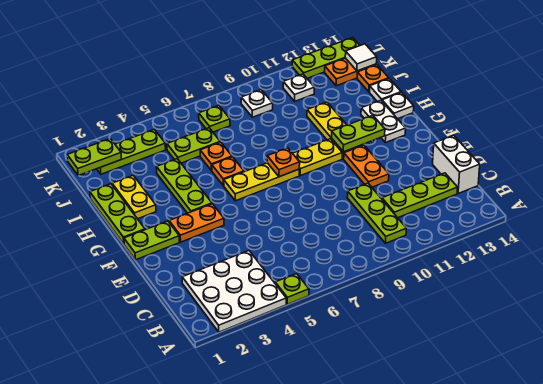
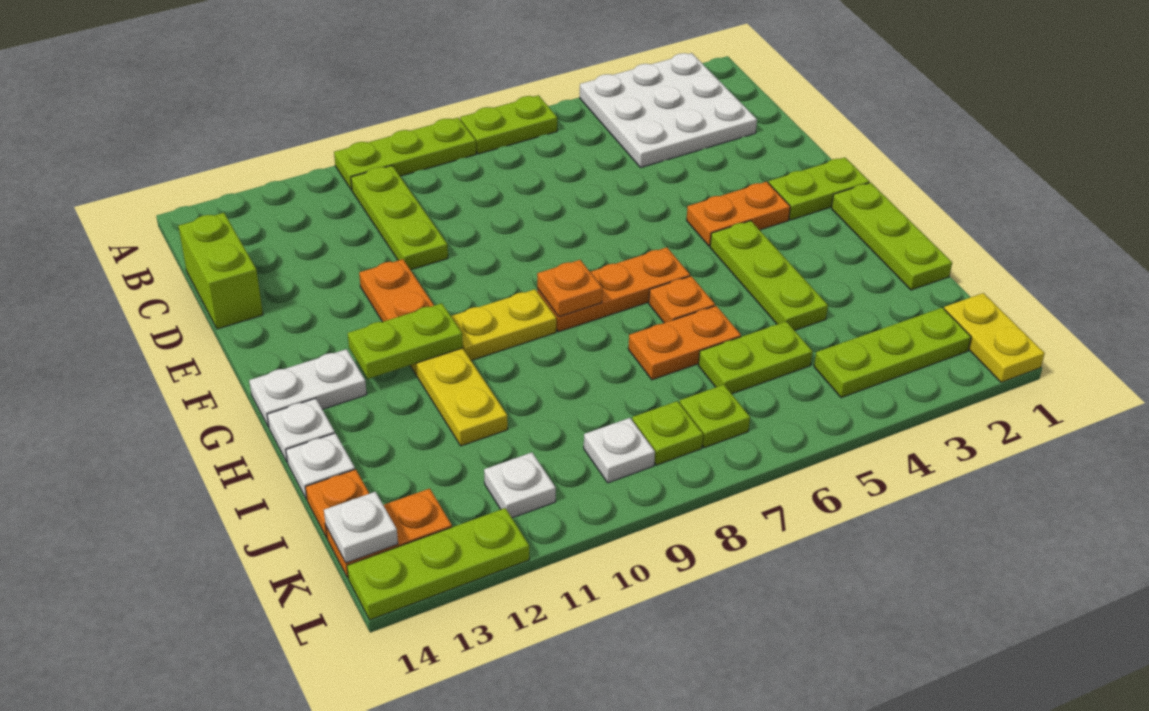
lime 1x1 plate [275,274,309,304] -> lime 1x1 plate moved to [632,401,703,465]
lime 1x3 plate [382,173,458,218] -> lime 1x3 plate moved to [334,118,476,190]
white 1x2 brick [433,135,480,194] -> lime 1x2 brick [178,213,263,329]
yellow 1x3 plate [224,163,299,201] -> orange 1x3 plate [537,247,690,332]
white 1x2 plate [361,100,406,143] -> white 1x2 plate turned to [249,349,367,427]
yellow 1x2 plate [112,176,156,219] -> yellow 1x2 plate moved to [944,293,1045,382]
orange 1x1 plate [200,142,232,171] -> orange 1x2 plate [628,306,741,380]
lime 1x2 plate [67,139,121,176] -> lime 1x2 plate moved to [460,95,557,154]
white 1x1 tile [345,44,377,71] -> white 1x1 plate [324,492,398,563]

